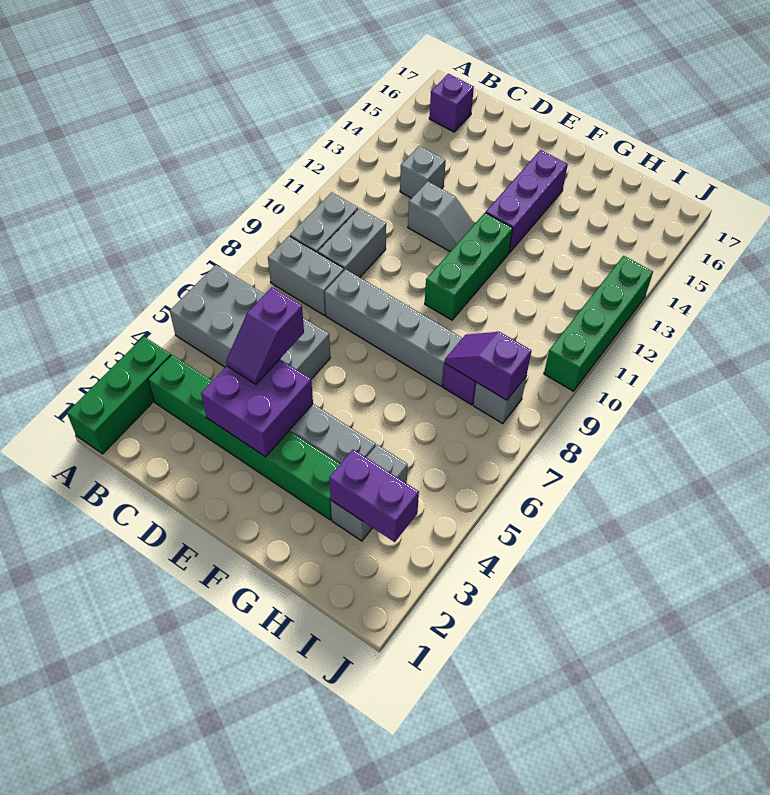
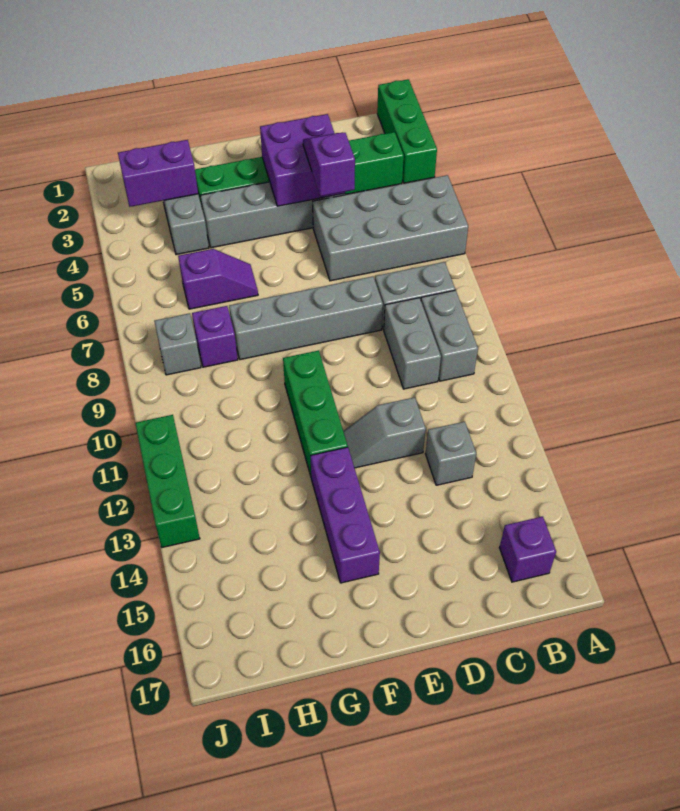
purple 1x2 slope [445,332,531,400] -> purple 1x2 slope moved to [178,249,258,309]
green 1x4 brick [544,256,653,391] -> green 1x3 brick [135,415,200,547]

